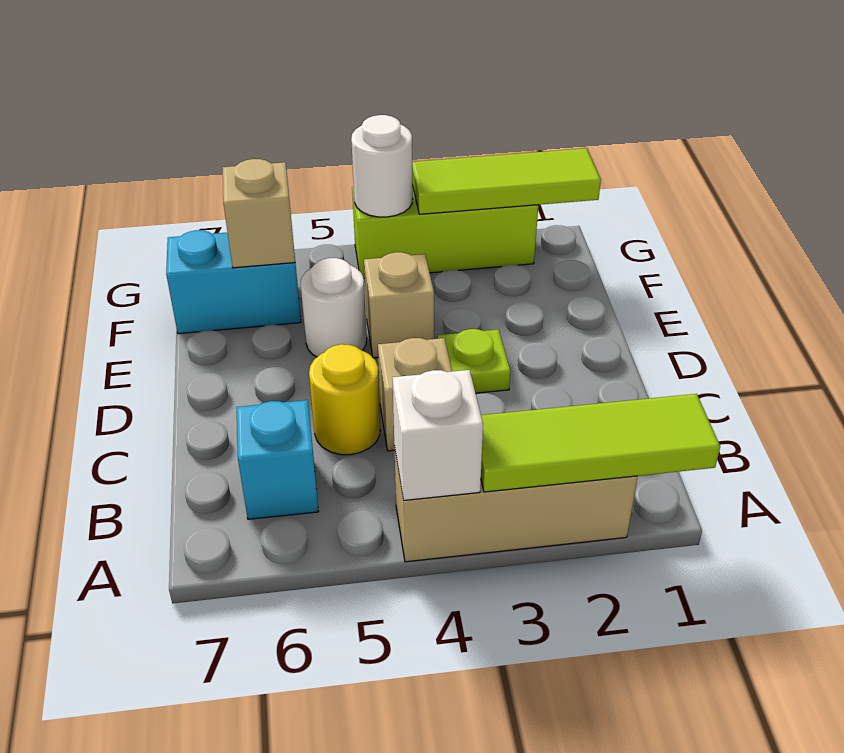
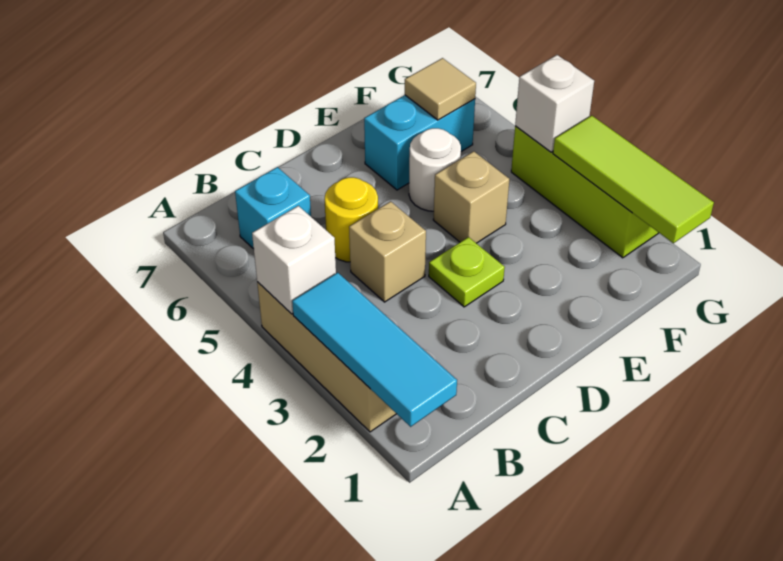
lime 1x3 tile [481,394,720,492] -> cyan 1x3 tile [292,273,457,427]
cyan 1x2 brick [166,230,301,334] -> cyan 1x2 brick turned to [364,95,475,190]
tan 1x1 brick [223,159,295,268] -> tan 1x1 tile [405,58,476,120]
white 1x1 round brick [351,115,413,217] -> white 1x1 brick [515,55,594,152]

